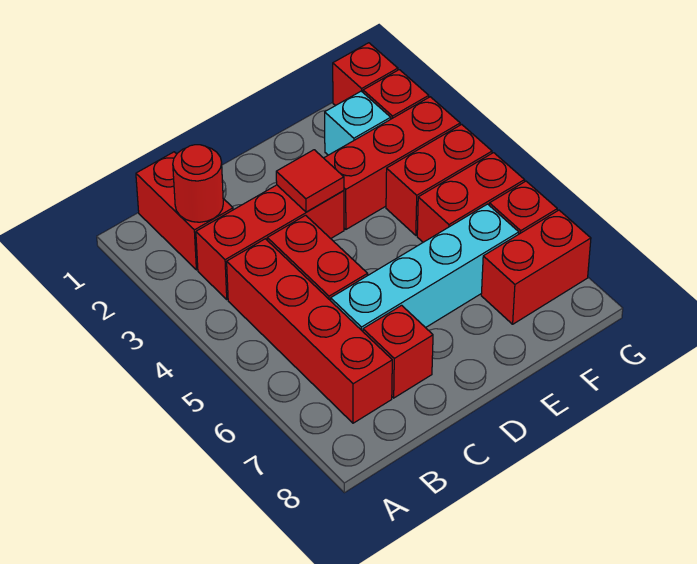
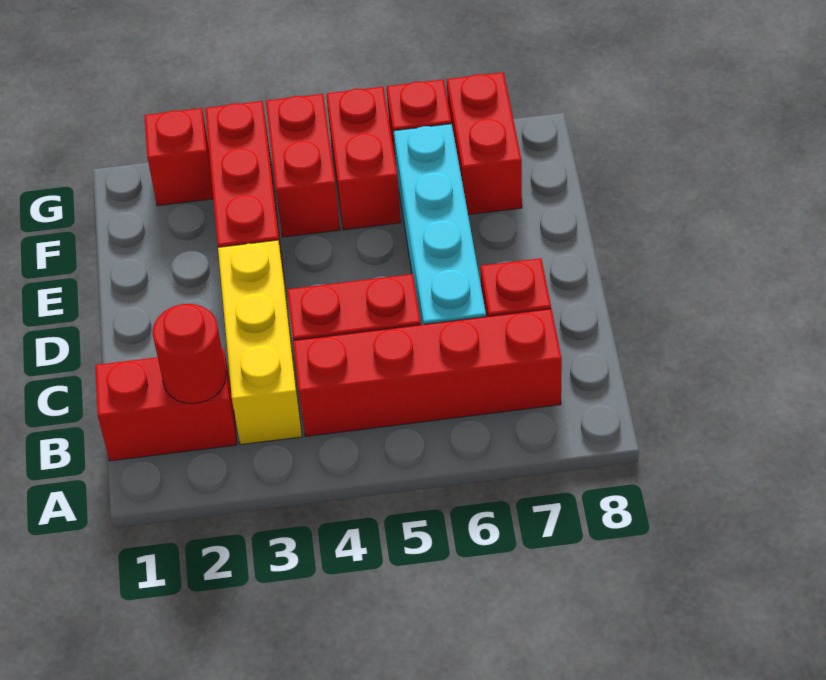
red 1x3 brick [196,185,344,299] -> yellow 1x3 brick [218,240,302,445]
red 1x1 tile [276,150,344,212] -> none
cyan 1x1 brick [325,91,391,155] -> none
red 1x1 brick [333,43,398,106] -> none

